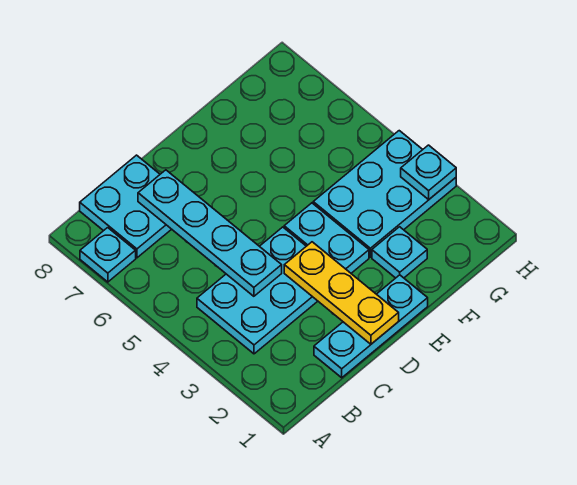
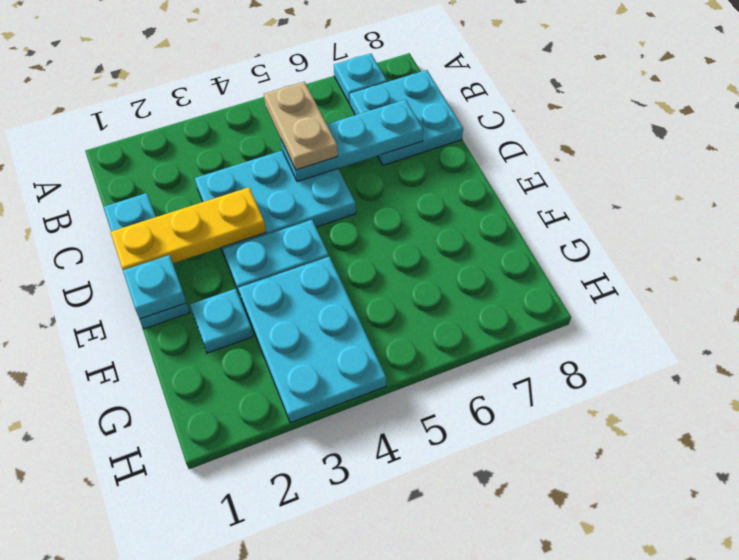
cyan 2x3 plate [197,227,317,354] -> cyan 2x3 plate turned to [195,151,356,257]
none -> tan 1x2 plate [264,82,338,170]
cyan 1x4 plate [138,170,282,296] -> cyan 1x3 plate [281,100,423,182]
cyan 1x1 plate [401,145,456,199] -> cyan 1x1 plate moved to [123,255,186,319]

